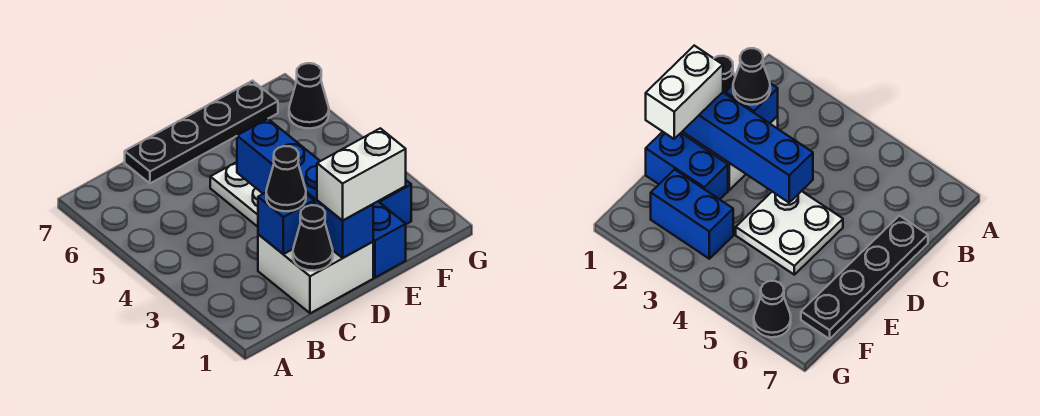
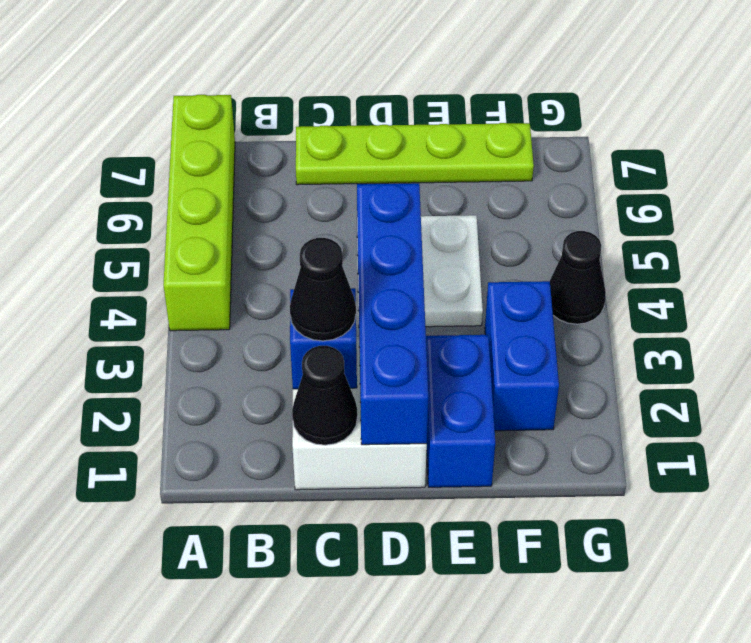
none -> lime 1x4 brick [163,95,235,331]
black 1x4 plate [125,81,278,183] -> lime 1x4 plate [296,123,534,185]
white 1x2 brick [317,128,406,221] -> none
black 1x1 cone [289,63,329,129] -> black 1x1 cone moved to [550,231,606,324]

